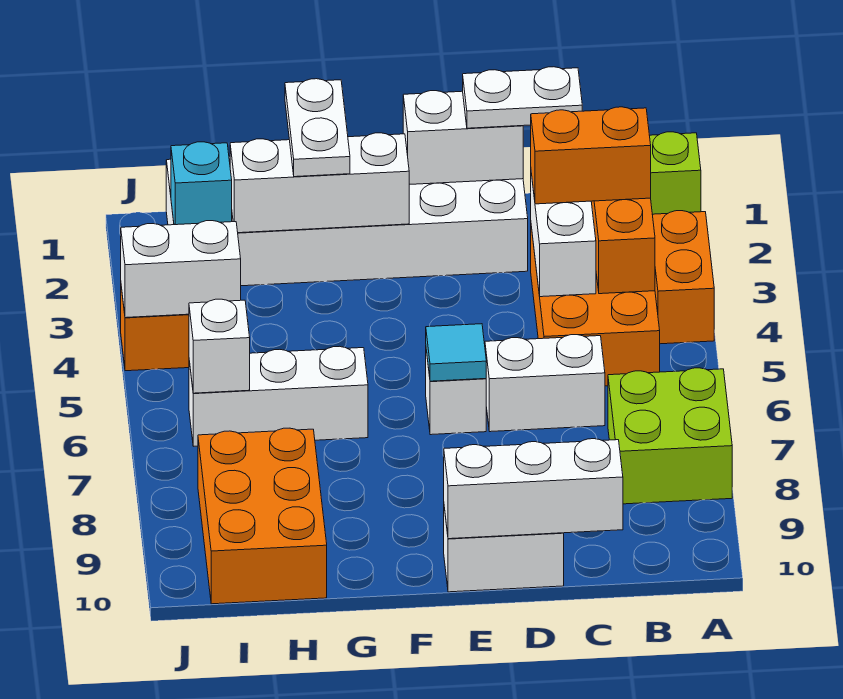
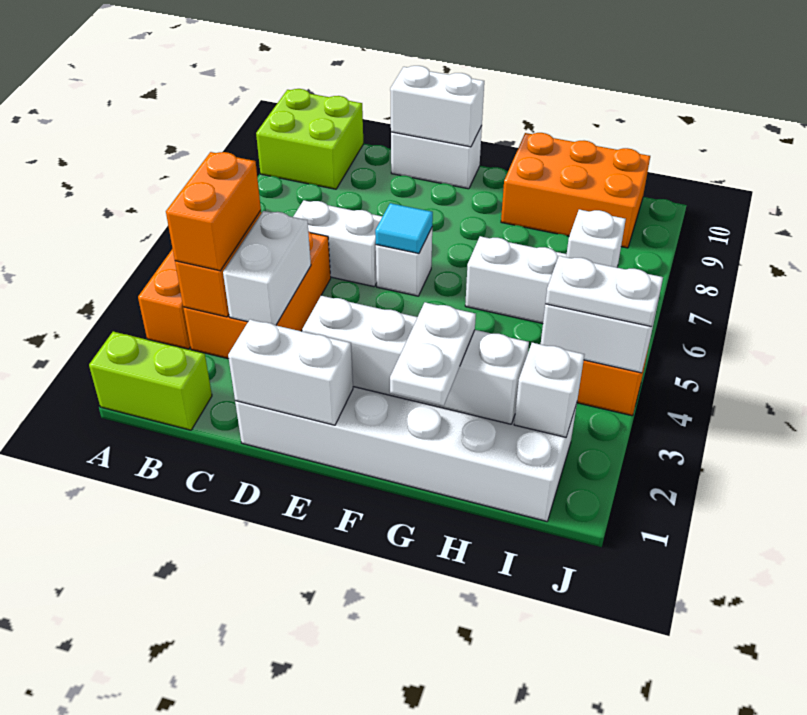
lime 2x2 brick [608,368,732,504] -> lime 2x2 brick moved to [256,89,363,189]
orange 1x2 brick [531,107,651,204] -> orange 1x2 brick turned to [166,152,261,271]
white 1x2 plate [463,67,582,128] -> white 1x2 plate moved to [545,256,663,326]
white 1x3 brick [444,439,623,539] -> white 1x2 brick [390,66,484,147]
white 1x3 brick [230,133,409,233] -> white 1x4 brick [302,296,529,424]
orange 2x3 brick [198,428,327,604] -> orange 2x3 brick turned to [501,133,650,248]
cyan 1x1 brick [171,142,232,225] -> white 1x1 brick [514,343,585,437]

